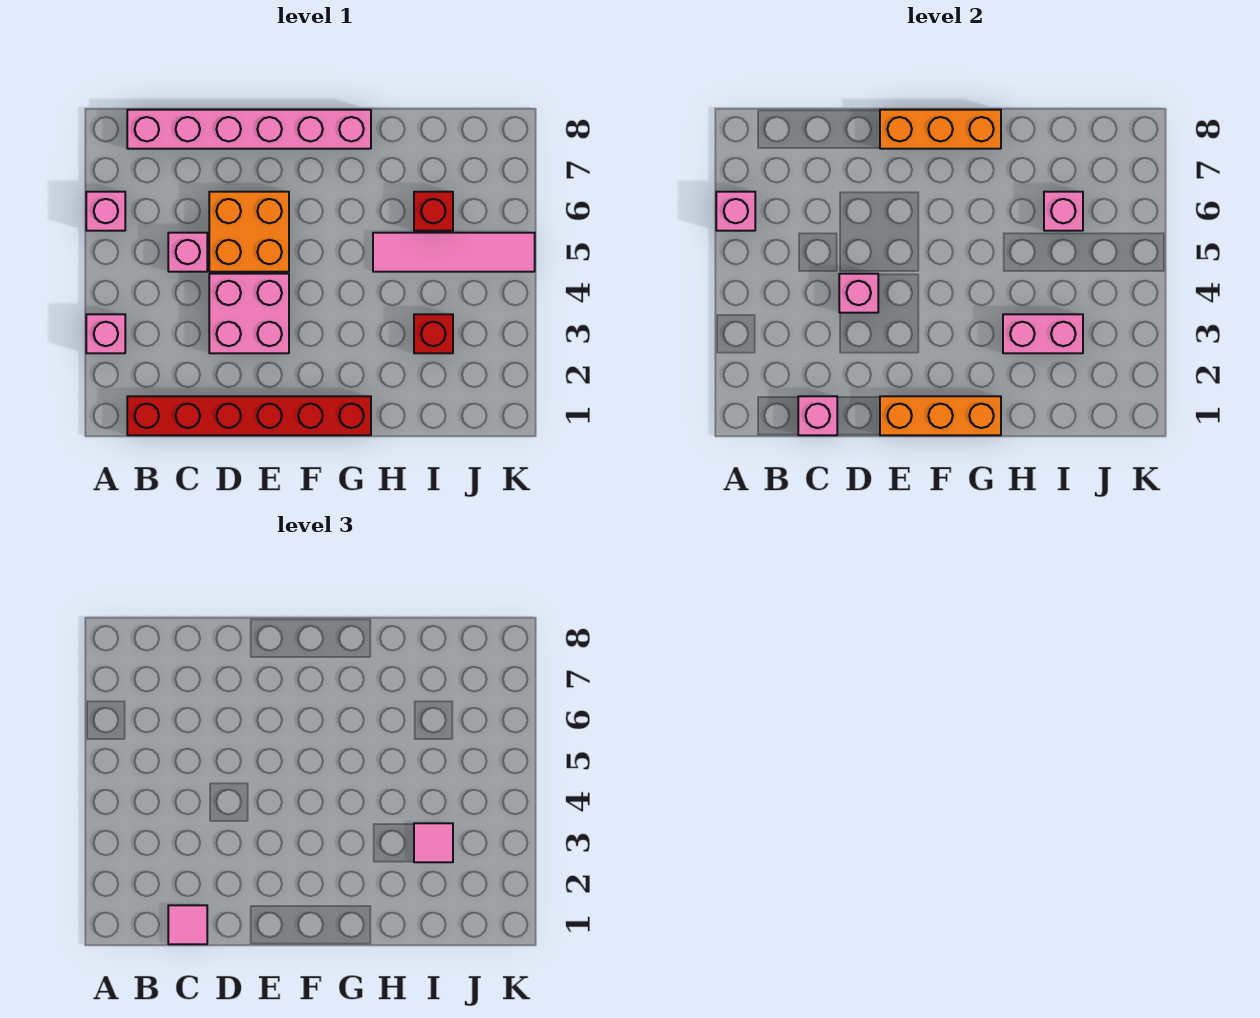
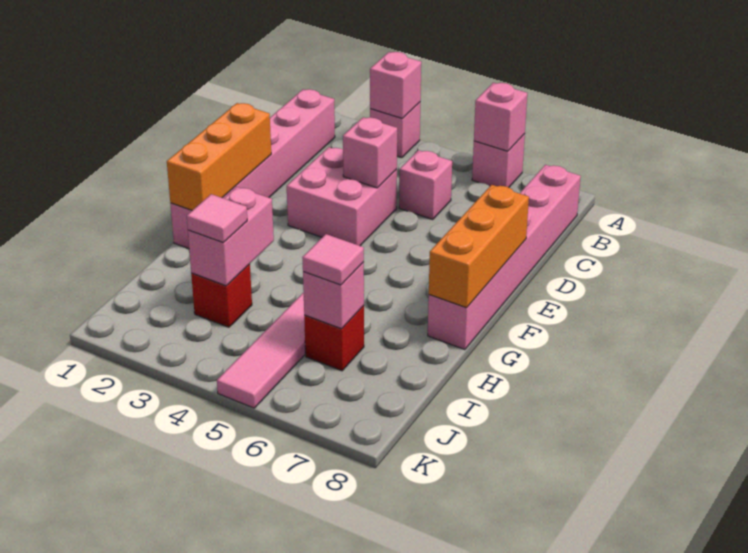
red 1x6 brick [127,396,371,435] -> pink 1x6 brick [170,89,335,249]
pink 1x1 brick [798,396,837,435] -> pink 1x1 brick moved to [370,52,421,118]
pink 1x1 tile [168,905,207,944] -> pink 1x1 tile moved to [302,234,364,285]
orange 2x2 brick [209,192,289,272] -> none

